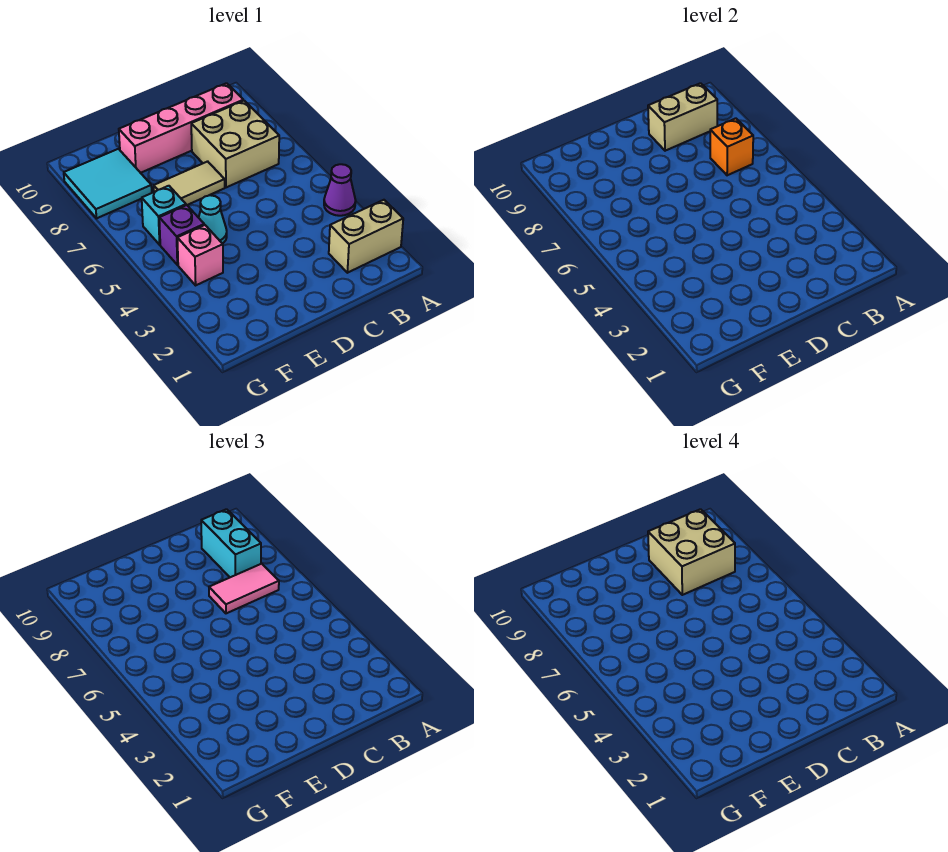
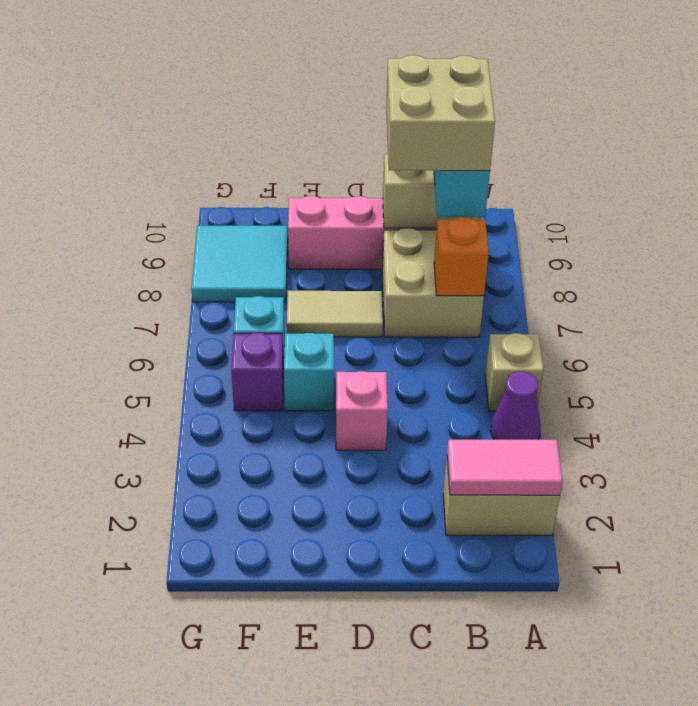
none -> tan 1x1 brick [485,333,543,411]
pink 1x2 tile [209,564,279,613] -> pink 1x2 tile moved to [447,440,563,495]
cyan 1x1 cone [199,195,227,244] -> cyan 1x1 brick [284,333,334,411]
pink 1x1 brick [177,225,223,285] -> pink 1x1 brick moved to [336,371,388,450]

